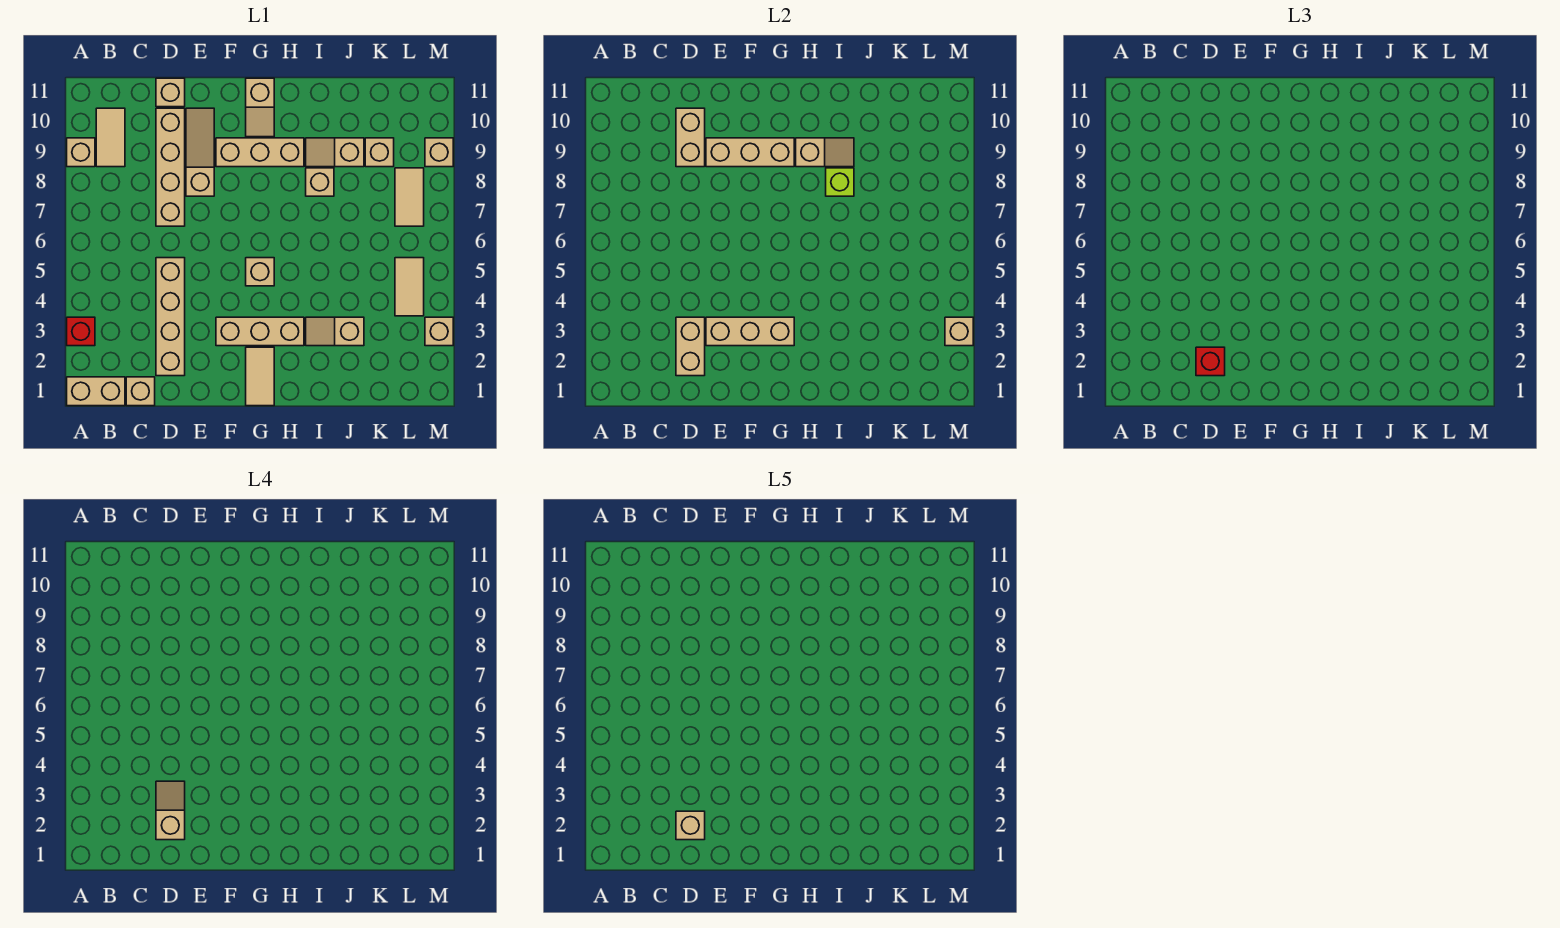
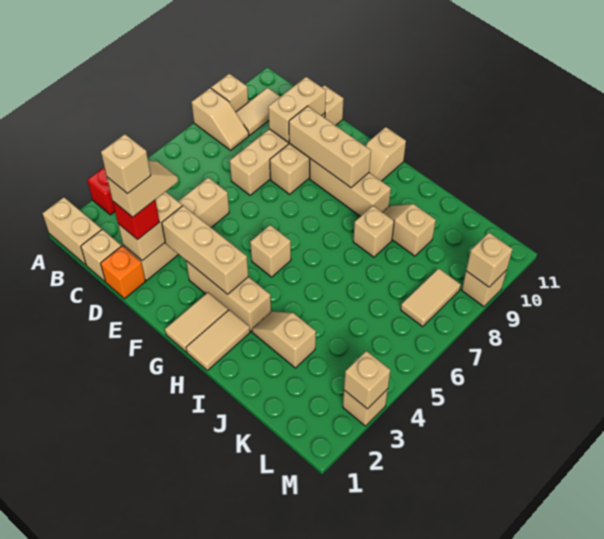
none -> orange 1x1 brick [101,246,145,299]
tan 1x2 slope [796,138,854,167] -> tan 1x2 slope moved to [192,88,249,150]
lime 1x1 brick [826,168,854,196] -> none
tan 1x1 brick [365,138,394,167] -> tan 1x1 brick moved to [466,233,513,287]
tan 1x2 tile [395,258,424,316] -> tan 1x2 tile moved to [186,310,250,371]

